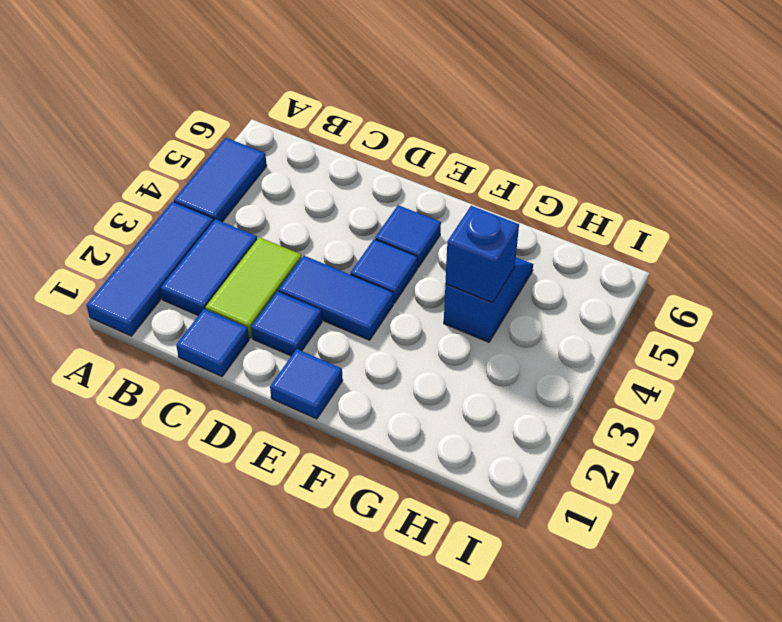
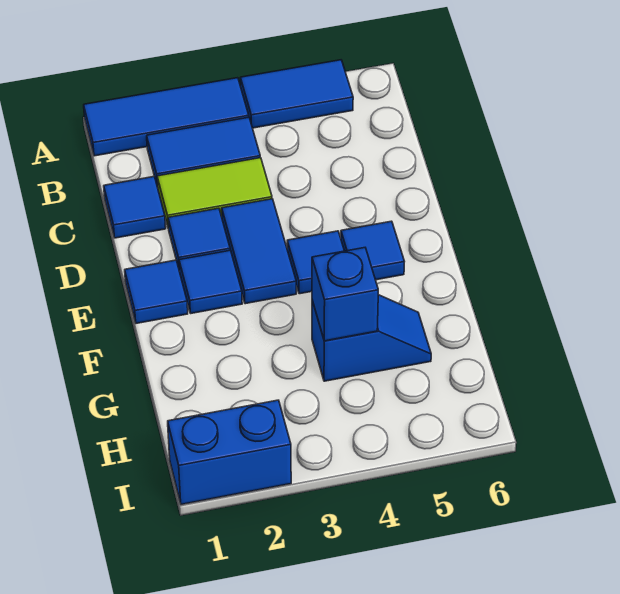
none -> blue 1x1 tile [179,250,242,313]
none -> blue 1x2 brick [168,400,291,504]

